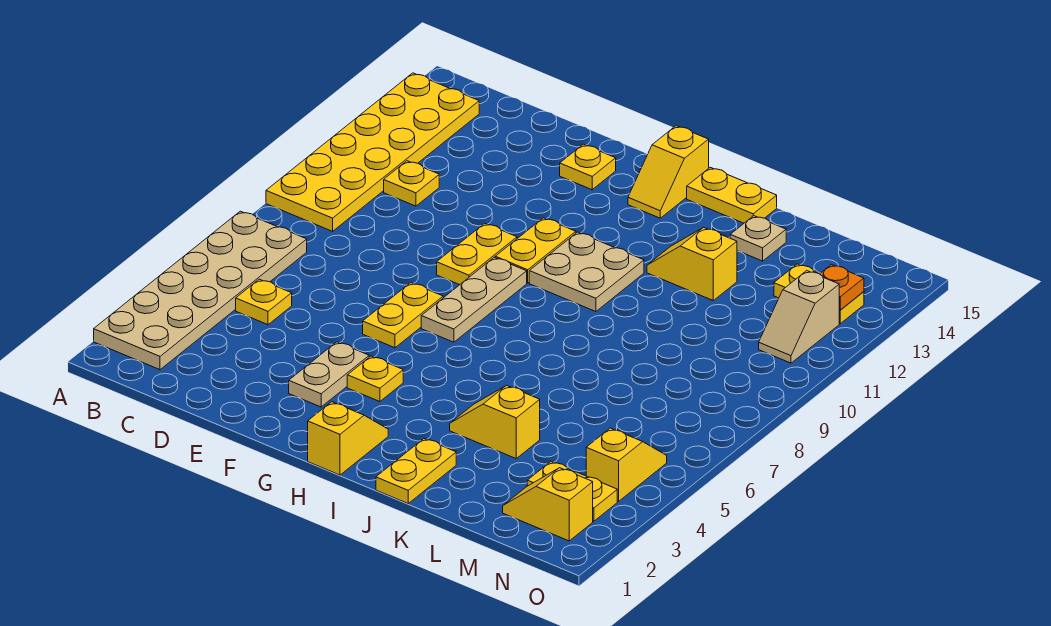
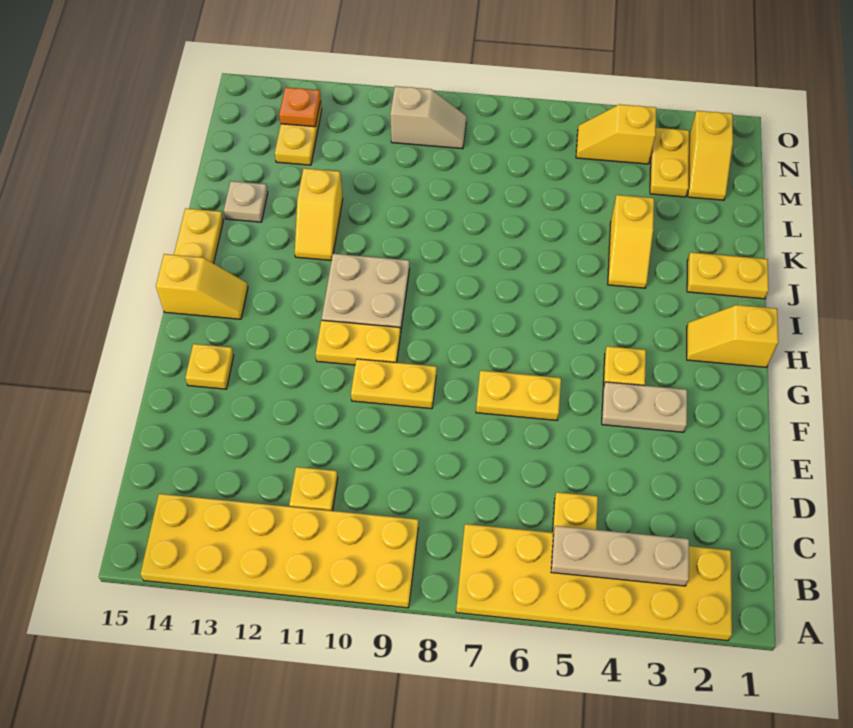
tan 2x6 plate [94,211,307,370] -> yellow 2x6 plate [456,524,732,641]
tan 1x3 plate [421,257,527,342] -> tan 1x3 plate moved to [551,526,689,586]
tan 1x2 slope [759,271,839,363] -> tan 1x2 slope moved to [390,86,467,149]

